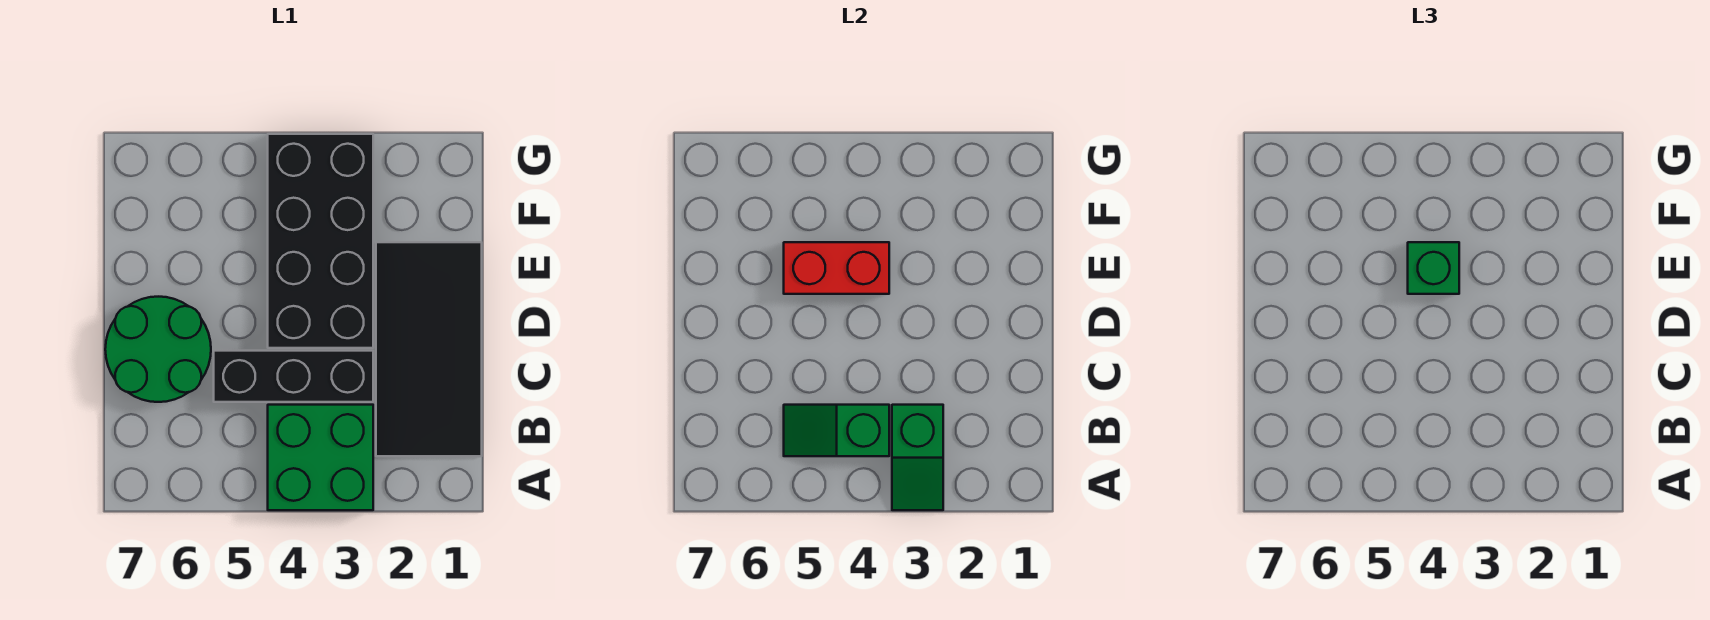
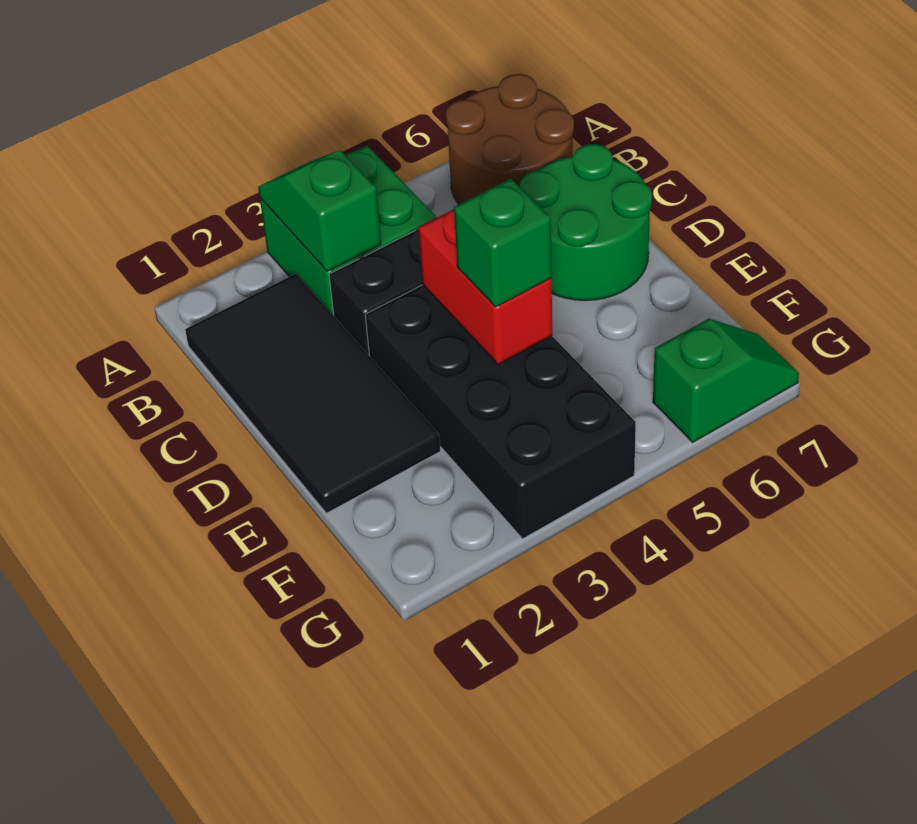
none -> brown 2x2 round brick [446,74,574,204]
green 1x2 slope [784,405,889,456] -> green 1x2 slope moved to [653,319,799,442]
red 1x2 brick [784,242,889,294] -> red 1x2 brick turned to [418,209,552,364]

